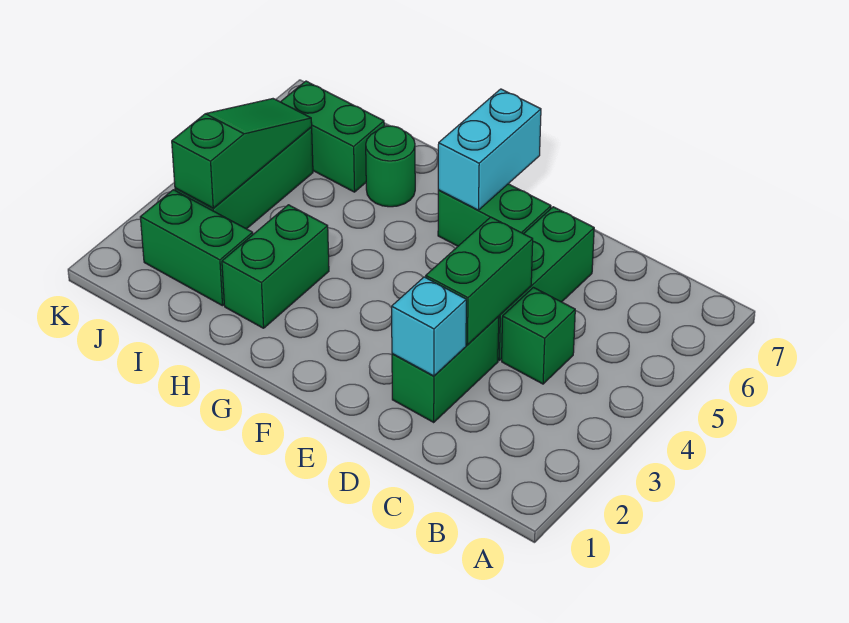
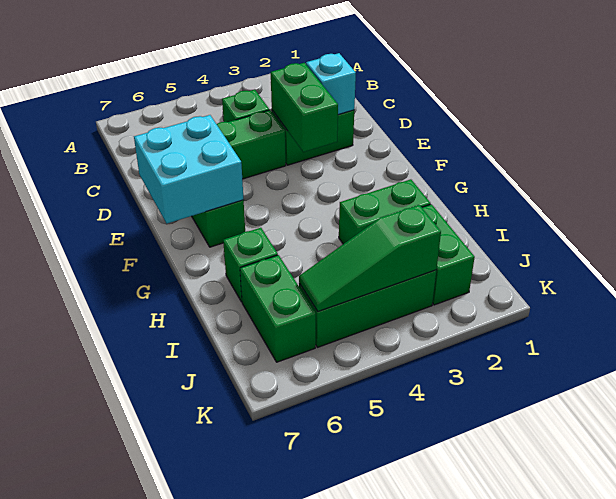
green 1x2 brick [426,217,533,345] -> green 1x2 brick turned to [271,63,338,152]
cyan 1x2 brick [438,89,541,210] -> cyan 2x2 brick [134,115,244,223]
green 1x1 round brick [366,126,415,207] -> green 1x1 brick [223,228,278,302]

